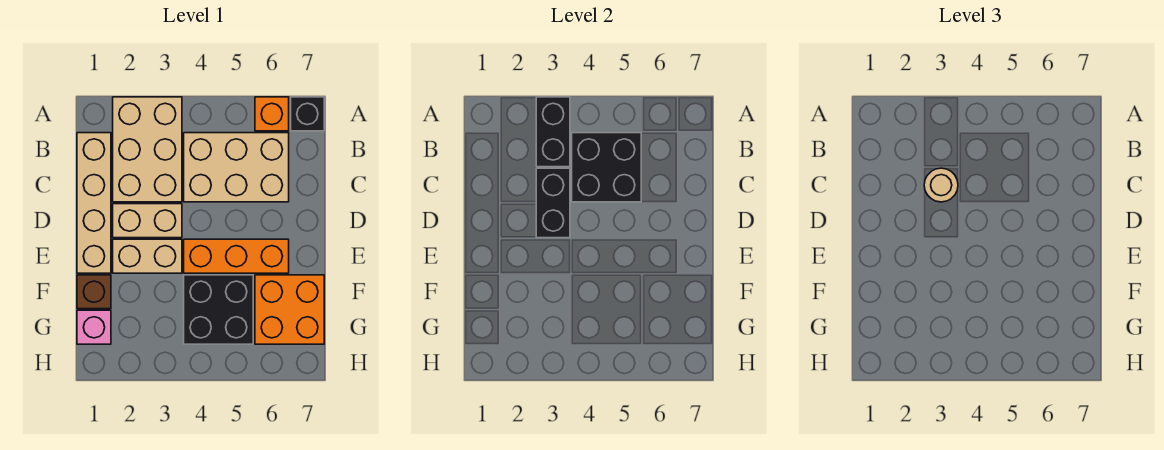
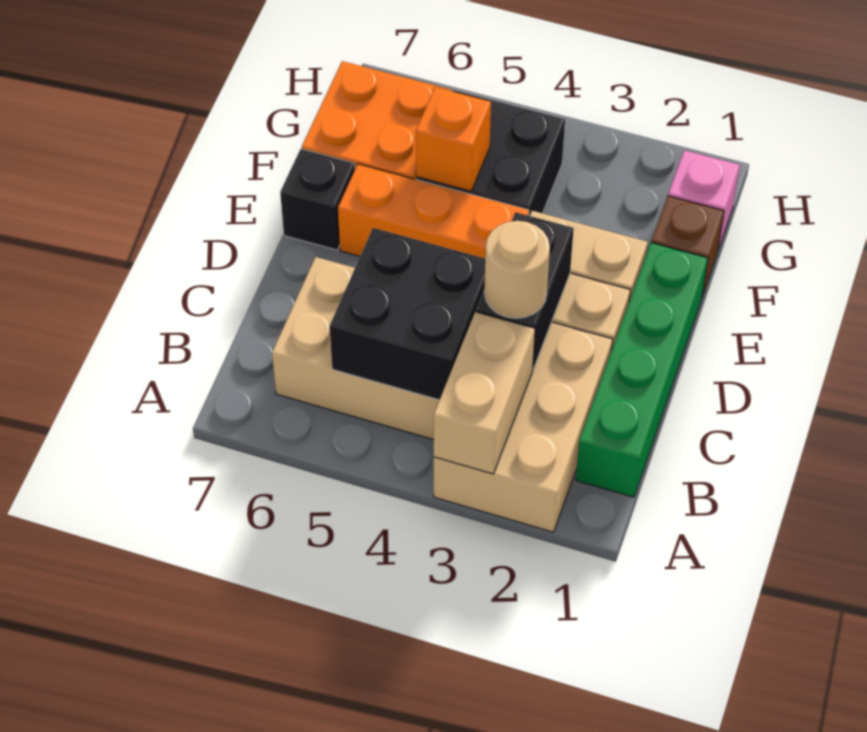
black 1x2 brick [536,97,570,167] -> tan 1x2 brick [434,312,535,474]
orange 1x1 brick [255,97,289,131] -> orange 1x1 brick moved to [416,87,491,191]
black 1x1 brick [291,97,324,131] -> black 1x1 brick moved to [280,149,355,250]
tan 1x4 brick [77,133,111,273] -> green 1x4 brick [576,243,708,497]

